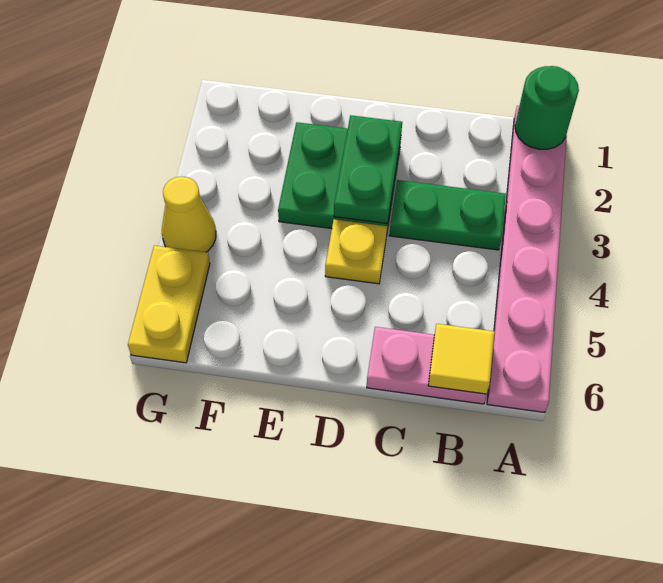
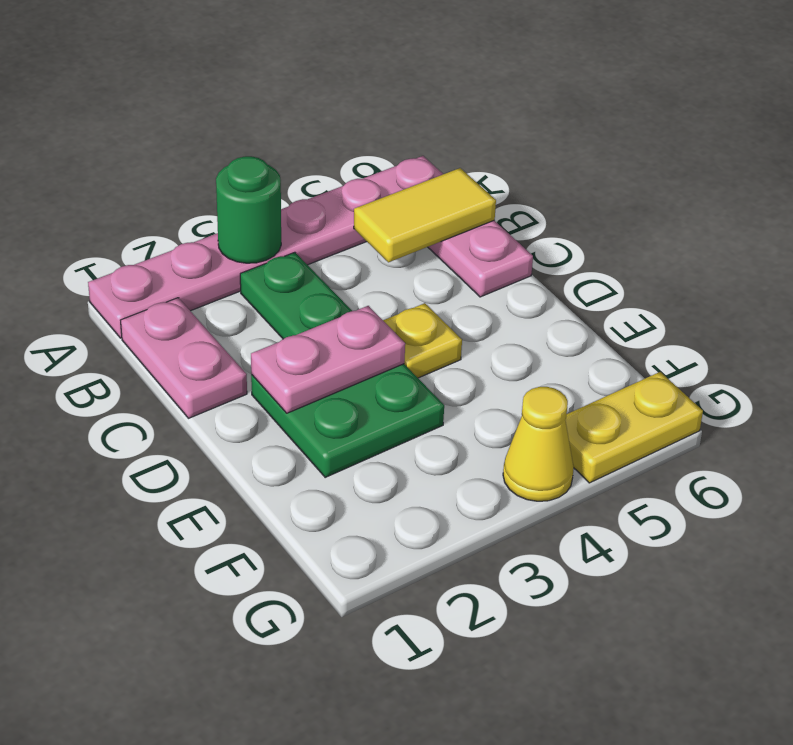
green 1x1 round brick [515,66,579,149] -> green 1x1 round brick moved to [216,156,281,263]
none -> pink 1x2 plate [121,298,247,418]
yellow 1x1 tile [428,324,495,394] -> yellow 1x2 tile [354,168,496,262]
green 1x2 plate [334,115,402,224] -> pink 1x2 plate [251,306,405,413]

